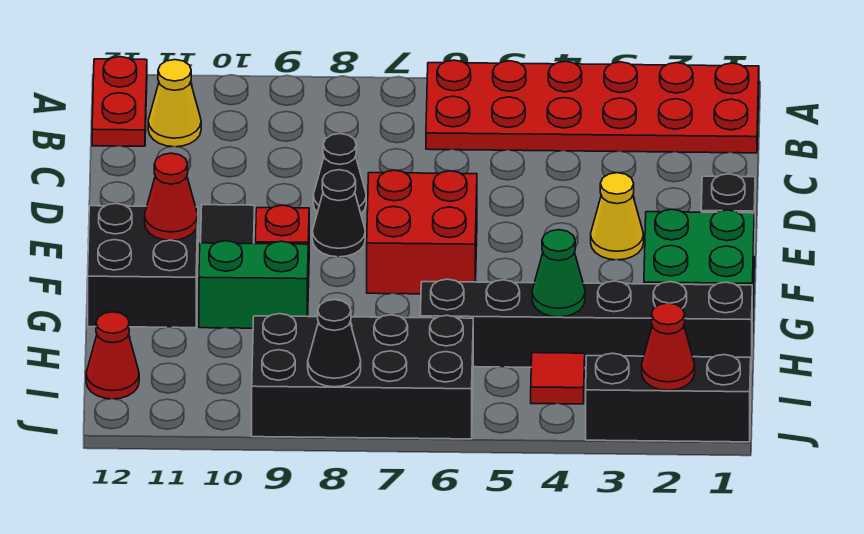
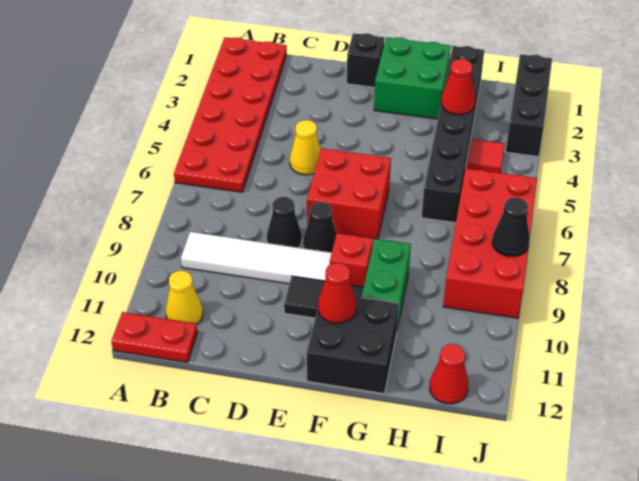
none -> white 1x4 tile [181,232,332,284]
yellow 1x1 cone [591,173,644,260] -> yellow 1x1 cone moved to [290,120,321,175]
green 1x1 cone [532,230,585,317] -> none
black 2x4 brick [252,314,473,439] -> red 2x4 brick [443,168,537,318]
red 1x1 cone [642,303,695,390] -> red 1x1 cone moved to [441,59,475,115]

